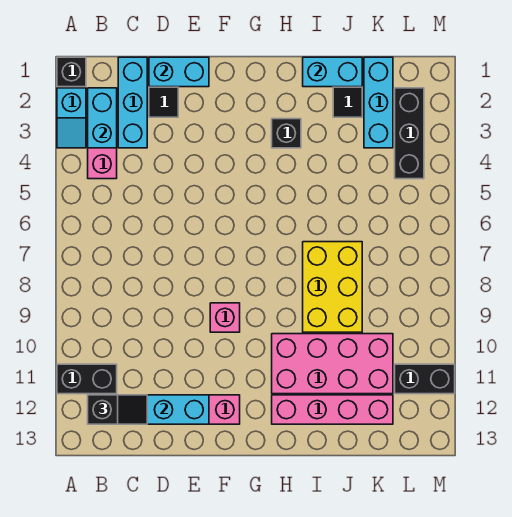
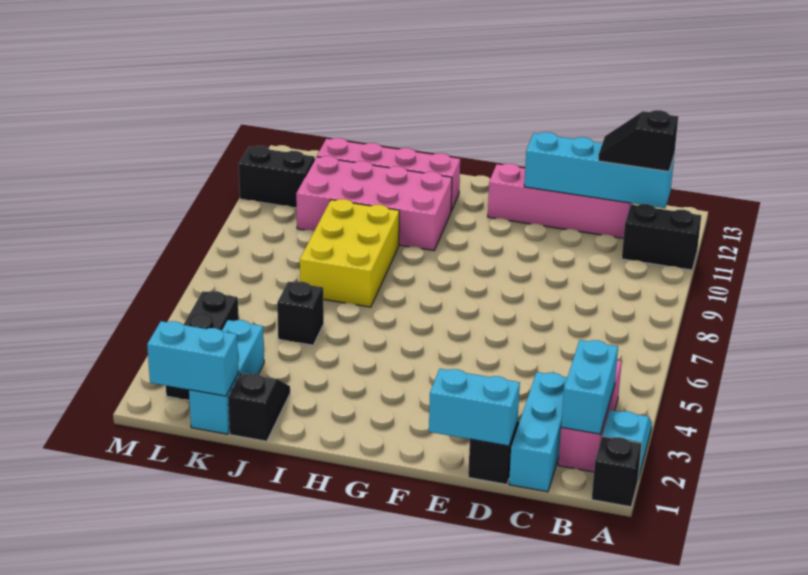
pink 1x1 brick [210,303,240,332] -> none
black 1x1 brick [272,119,301,148] -> black 1x1 brick moved to [277,282,324,345]
cyan 1x2 brick [303,57,362,87] -> cyan 1x2 brick moved to [147,321,238,396]

